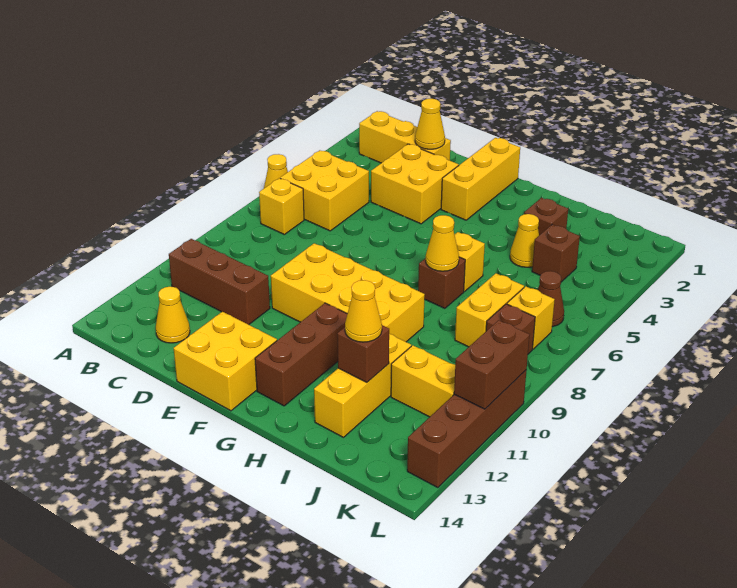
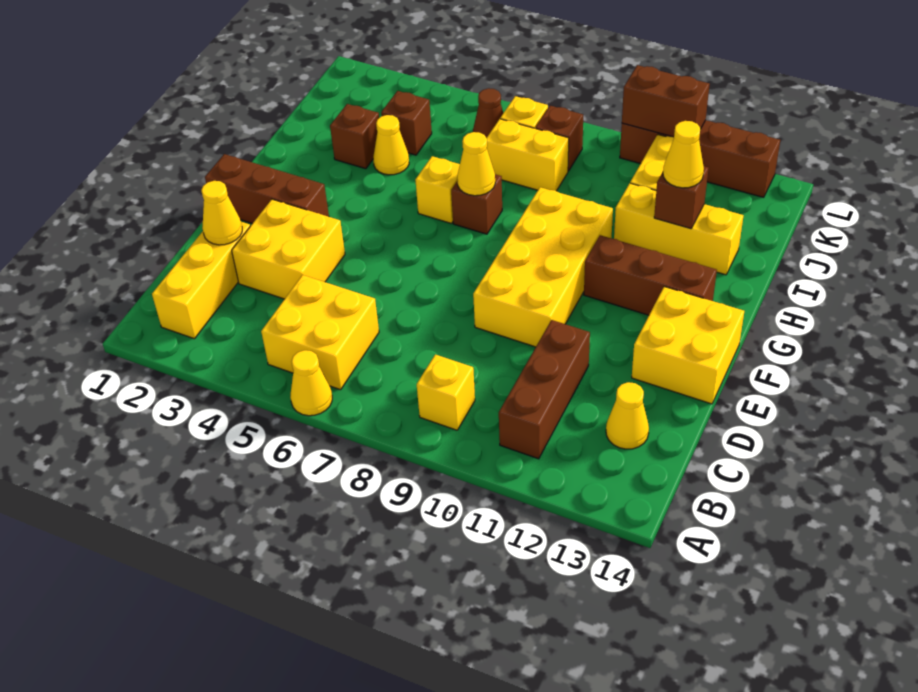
yellow 1x1 brick [259,178,304,234] -> yellow 1x1 brick moved to [417,354,475,430]
yellow 1x3 brick [441,138,520,220] -> brown 1x3 brick [205,154,329,224]

